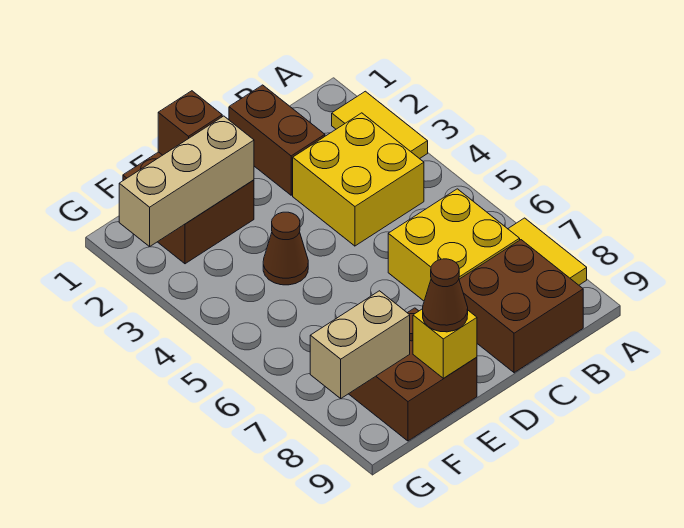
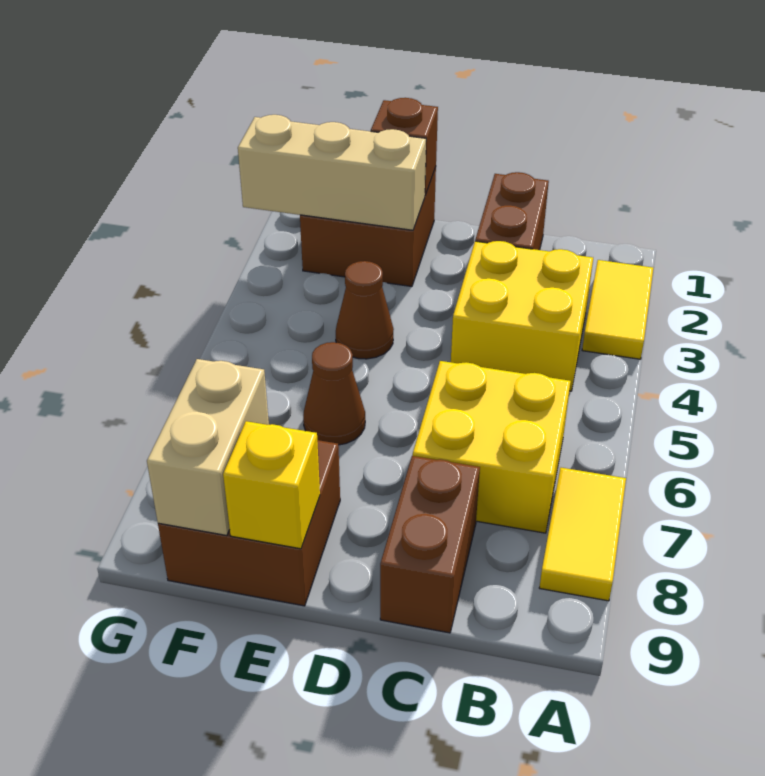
brown 2x2 brick [459,240,583,373] -> brown 1x2 brick [380,456,480,633]
brown 1x1 cone [423,259,468,332] -> brown 1x1 cone moved to [303,342,365,445]
tan 1x2 brick [310,291,410,398] -> tan 1x2 brick turned to [147,359,269,536]

